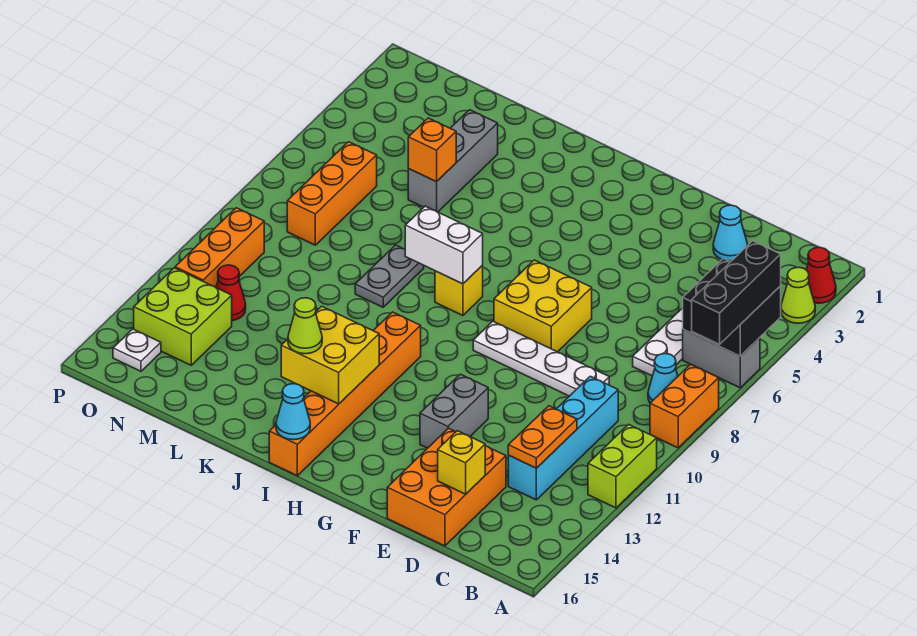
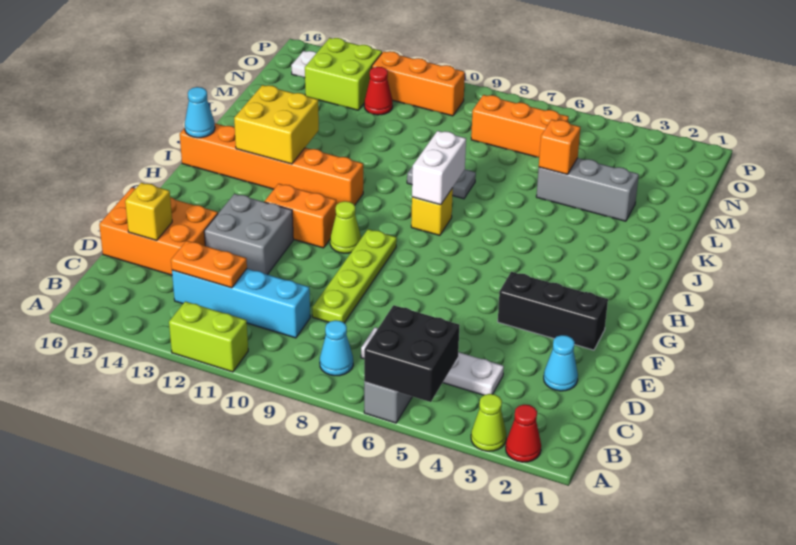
black 1x3 brick [692,241,781,344] -> black 1x3 brick moved to [498,272,608,350]
orange 1x2 brick [650,364,719,448] -> orange 1x2 brick moved to [265,184,336,248]
white 1x4 plate [473,321,609,396] -> lime 1x4 plate [312,229,397,323]
yellow 2x2 brick [494,260,592,352] -> none
grey 1x2 brick [420,374,488,448] -> grey 2x2 brick [204,194,293,275]
lime 1x1 cone [288,298,322,354] -> lime 1x1 cone moved to [330,201,361,253]

